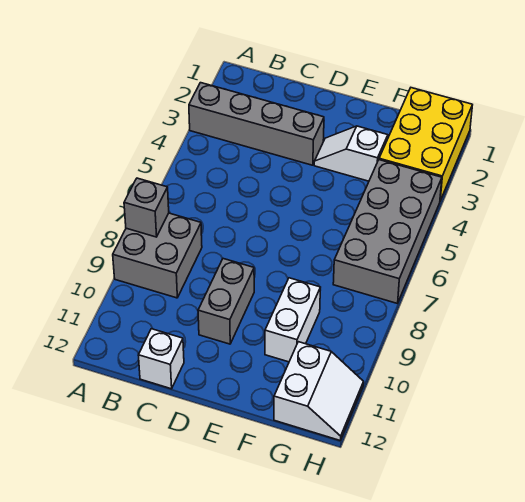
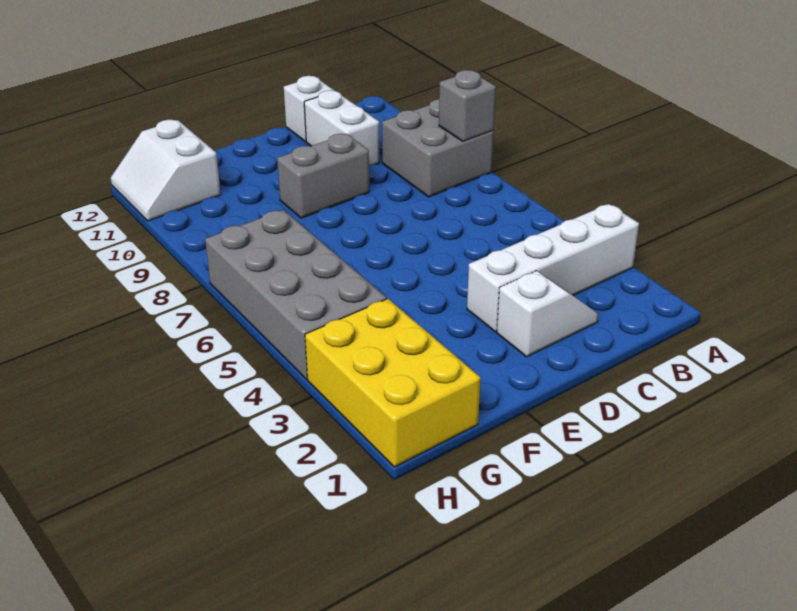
grey 1x4 brick [189,83,324,165] -> white 1x4 brick [467,204,639,332]
grey 1x2 brick [198,259,254,344] -> grey 1x2 brick turned to [277,134,369,218]
white 1x2 slope [314,126,388,181] -> white 1x2 slope moved to [497,271,598,357]
white 1x2 brick [265,278,320,362] -> white 1x2 brick moved to [304,90,380,166]

